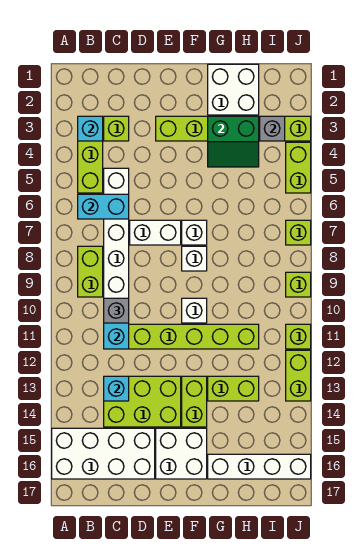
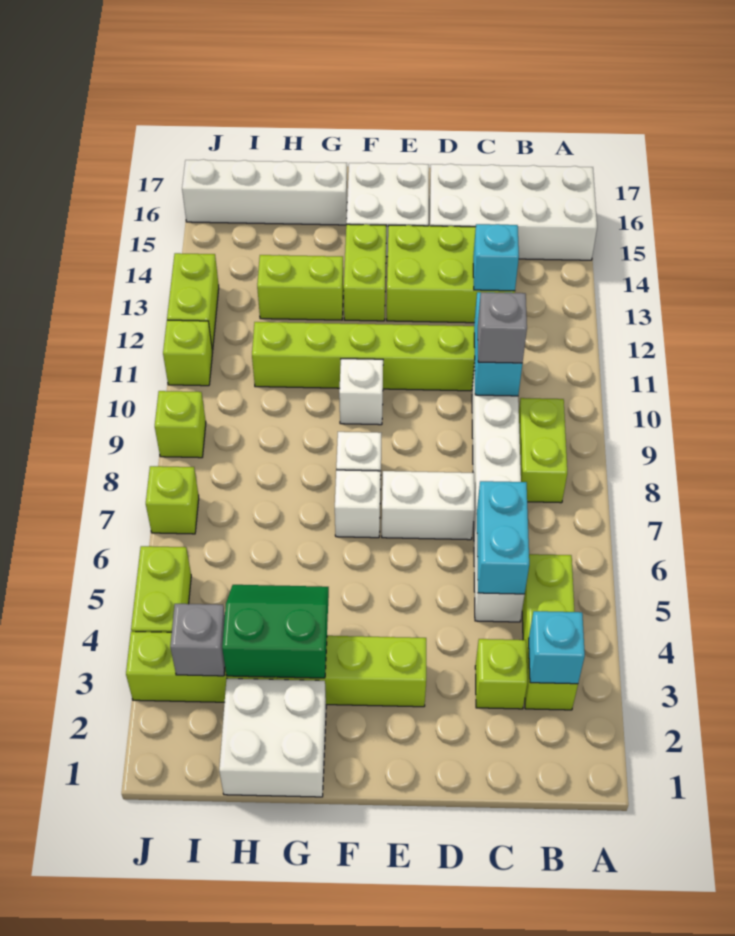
cyan 1x2 brick [78,194,129,219] -> cyan 1x2 brick turned to [477,481,529,594]

